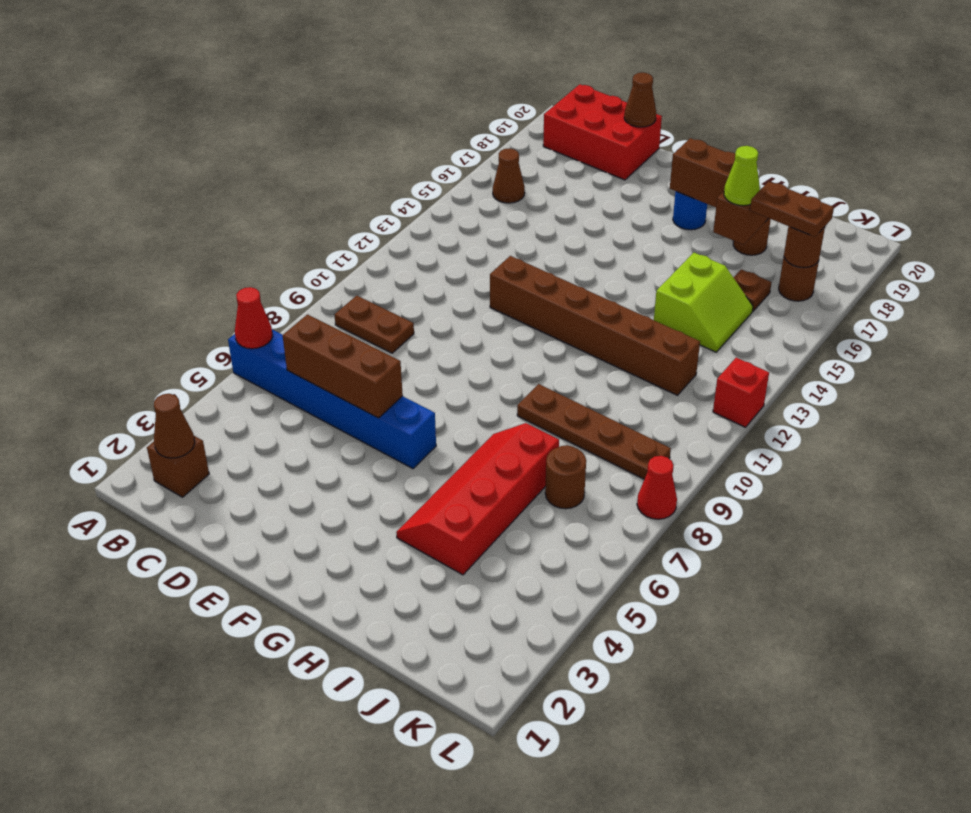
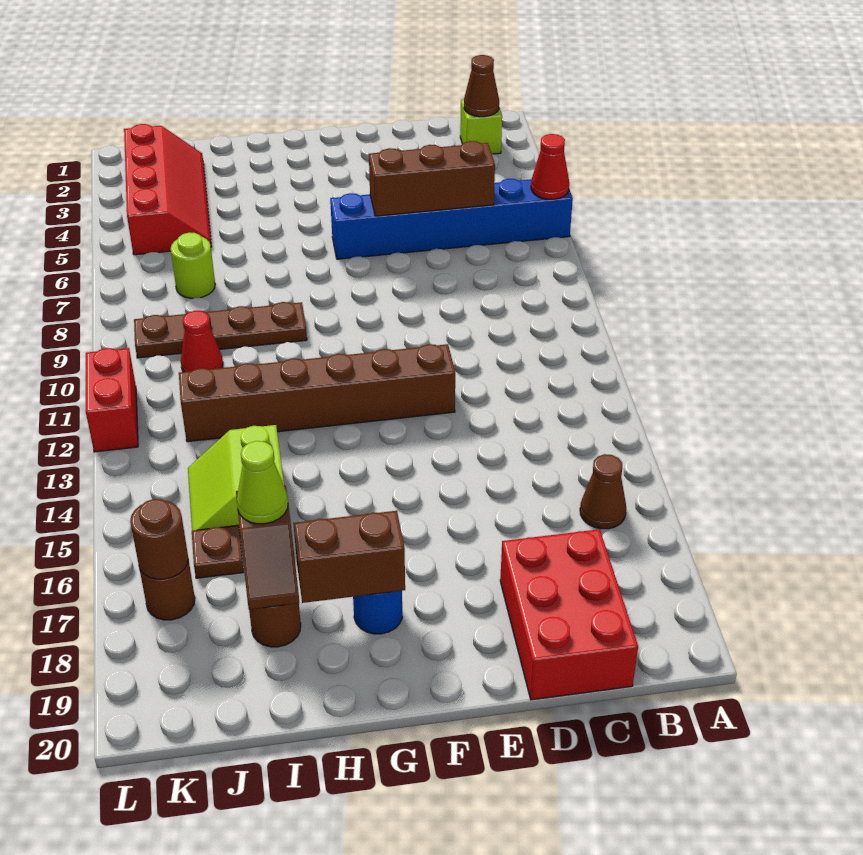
brown 1x1 brick [147,436,209,497] -> lime 1x1 brick [460,99,502,154]
brown 1x2 plate [335,296,414,353] -> none
red 2x3 brick [543,84,662,180] -> red 2x3 brick turned to [500,529,638,700]
brown 1x1 cone [624,73,656,127] -> none
red 2x4 slope [396,423,559,575] -> red 2x4 slope moved to [124,124,212,255]
brown 1x1 round brick [545,445,586,509] -> lime 1x1 round brick [171,232,215,298]
brown 1x2 plate [750,182,834,237] -> none
red 1x1 cone [637,456,677,519] -> red 1x1 cone moved to [181,311,223,372]
red 1x1 brick [713,358,769,427] -> red 1x2 brick [86,348,138,452]

